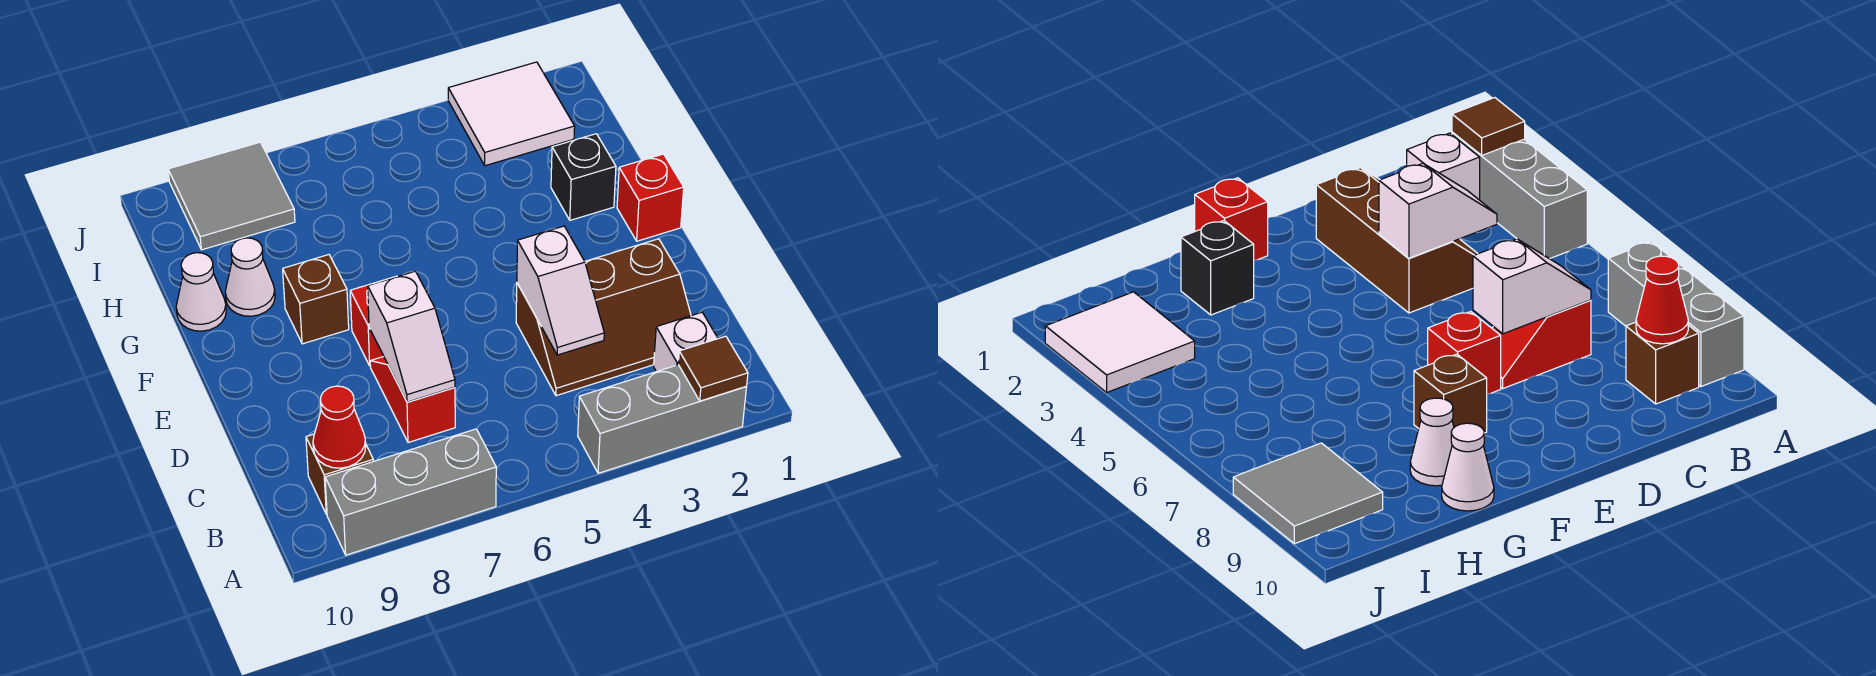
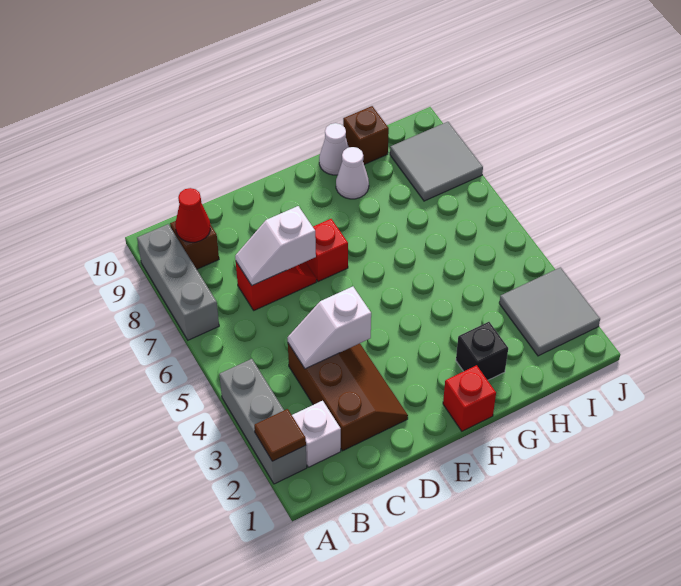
brown 2x3 slope [516,239,691,396] -> brown 2x3 slope turned to [288,343,408,451]
brown 1x1 brick [283,255,349,344] -> brown 1x1 brick moved to [343,106,389,164]
white 2x2 tile [448,62,575,166] -> grey 2x2 tile [499,267,600,356]

